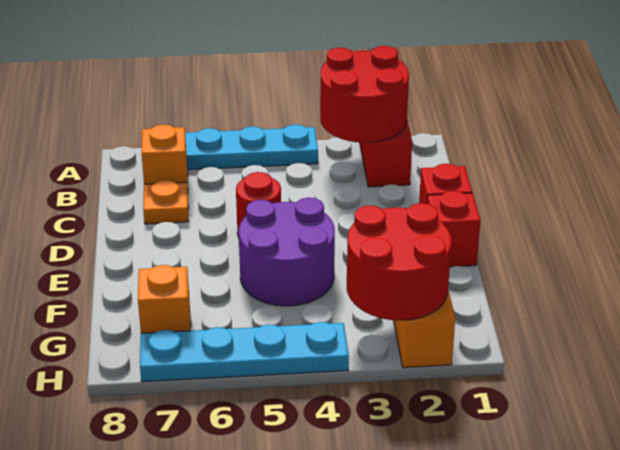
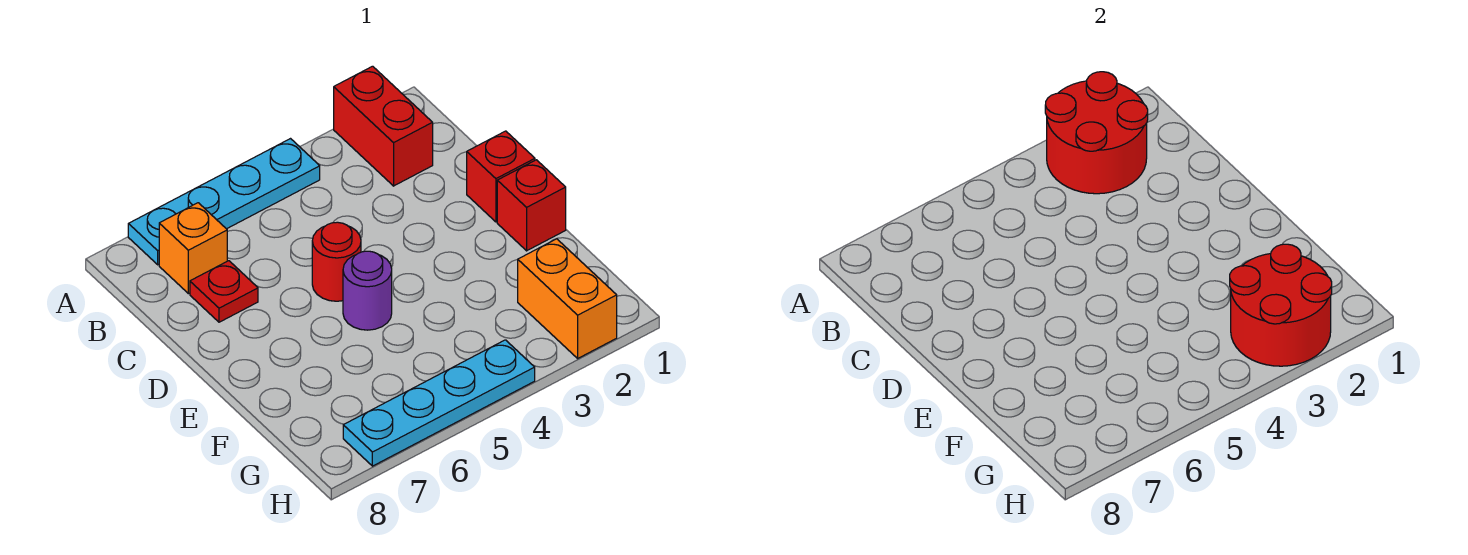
orange 1x1 plate [143,180,188,224] -> red 1x1 plate [190,261,258,322]
purple 2x2 round brick [239,197,335,306] -> purple 1x1 round brick [343,251,392,330]
orange 1x1 brick [138,265,191,333] -> none

